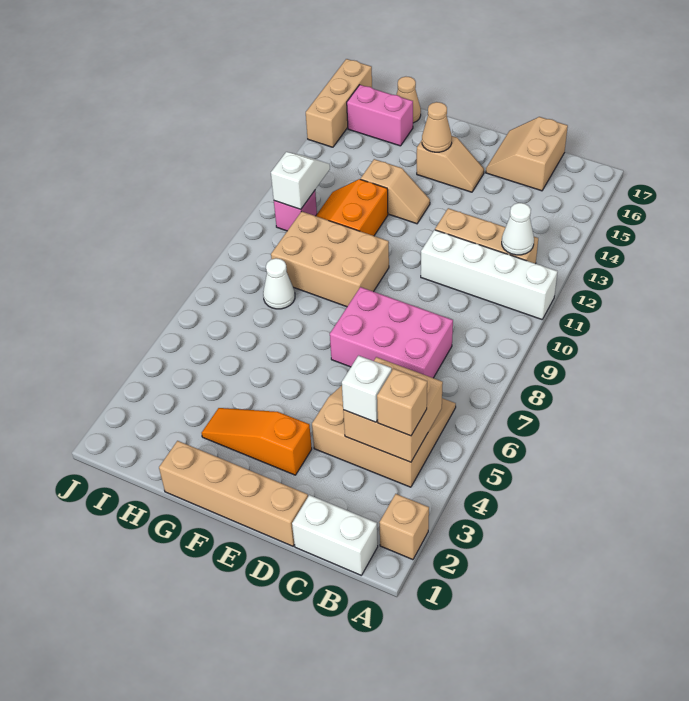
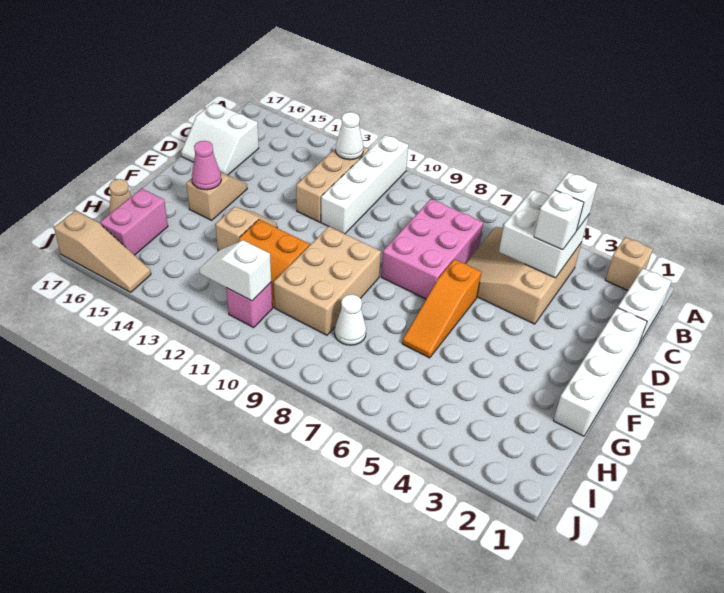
tan 2x2 brick [343,357,443,462] -> white 2x2 brick [499,190,589,278]
tan 1x1 brick [377,369,427,436] -> white 1x1 brick [555,172,597,230]
tan 2x2 slope [486,117,568,191] -> white 2x2 slope [181,103,259,175]
tan 1x4 brick [159,441,308,546] -> white 1x4 brick [553,308,647,436]
orange 1x3 slope [202,408,312,475] -> orange 1x3 slope moved to [402,259,481,358]
tan 1x1 cone [422,102,452,152] -> pink 1x1 cone [192,141,221,190]
tan 1x3 brick [306,59,372,147] -> tan 1x3 slope [54,211,151,292]

